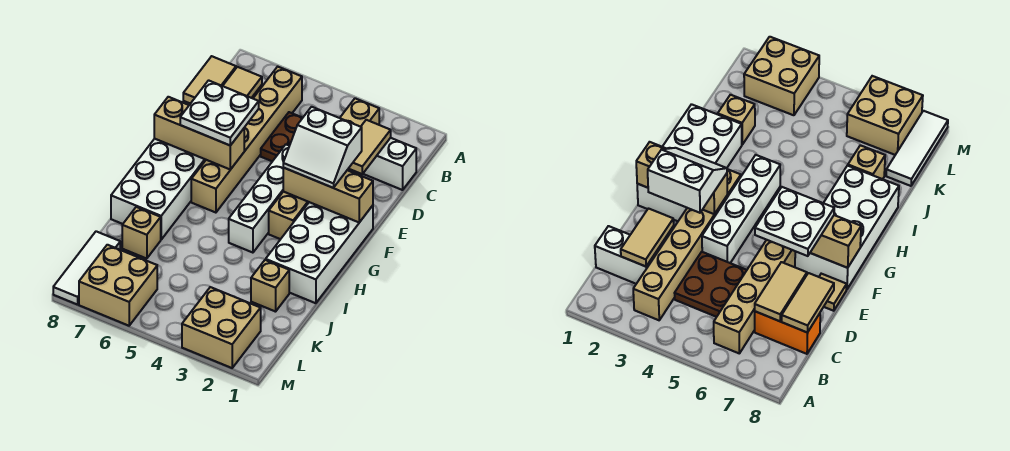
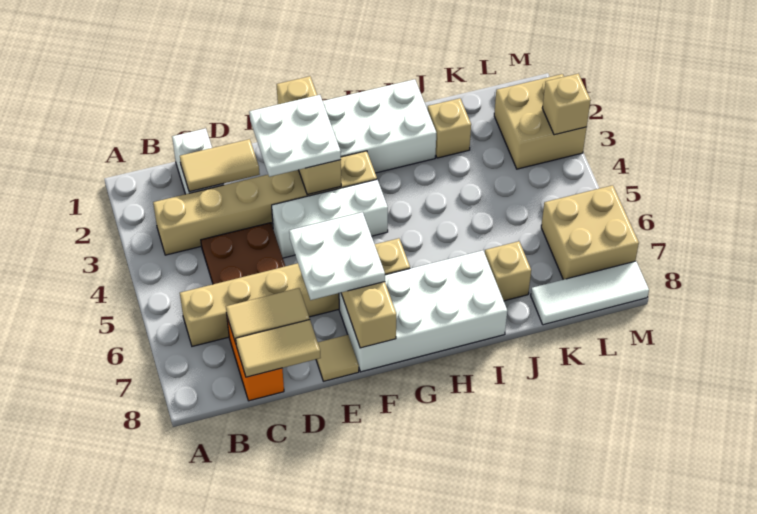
white 2x2 slope [283,107,362,188] -> white 2x2 plate [249,95,341,177]
white 1x4 brick [229,145,289,253] -> white 1x3 brick [272,180,388,258]
none -> tan 1x1 brick [542,74,591,135]

